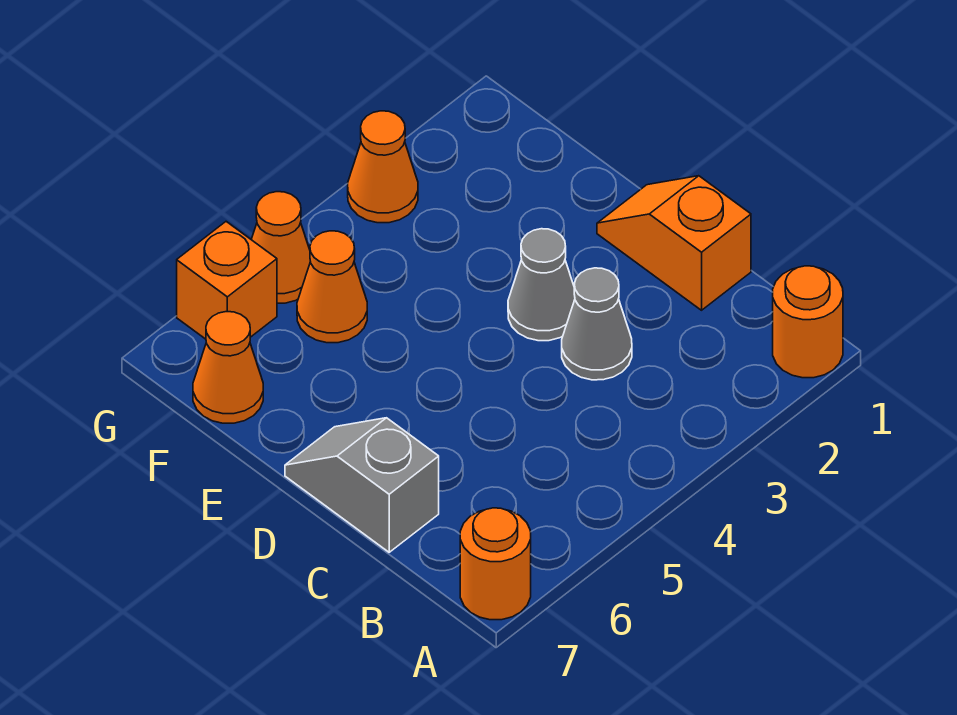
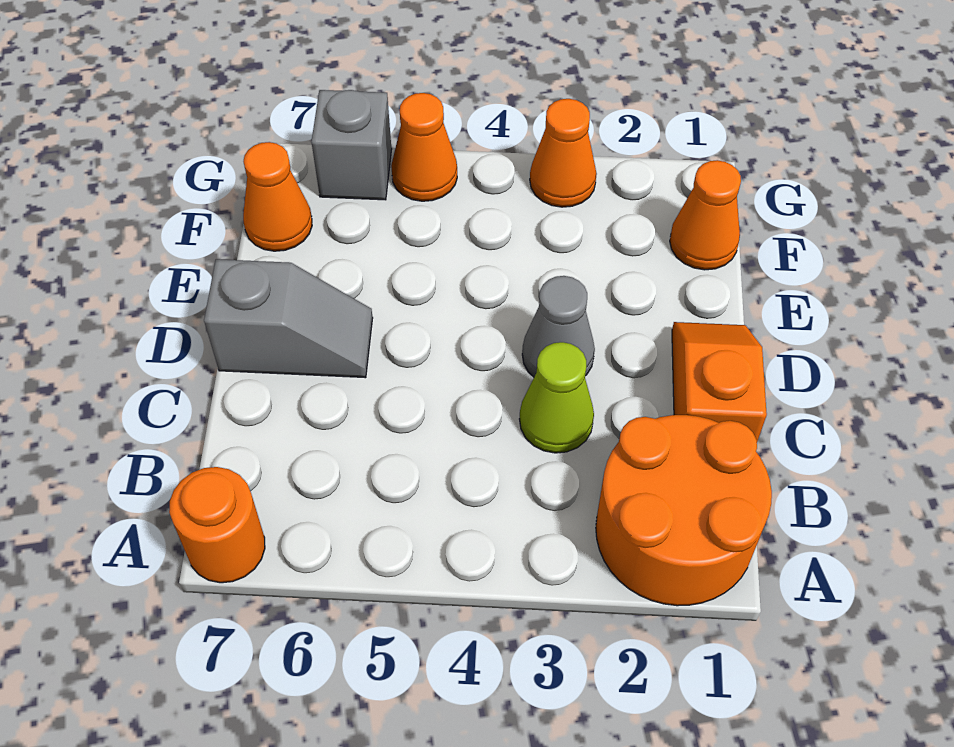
orange 1x1 round brick [773,266,843,378] -> orange 2x2 round brick [596,415,772,606]
grey 1x1 cone [562,268,632,380] -> lime 1x1 cone [520,342,594,453]
grey 1x2 slope [285,418,439,552] -> grey 1x2 slope turned to [204,259,373,378]
orange 1x1 cone [297,231,367,343] -> orange 1x1 cone moved to [670,160,741,270]
orange 1x1 brick [177,222,277,339] -> grey 1x1 brick [311,90,392,200]

